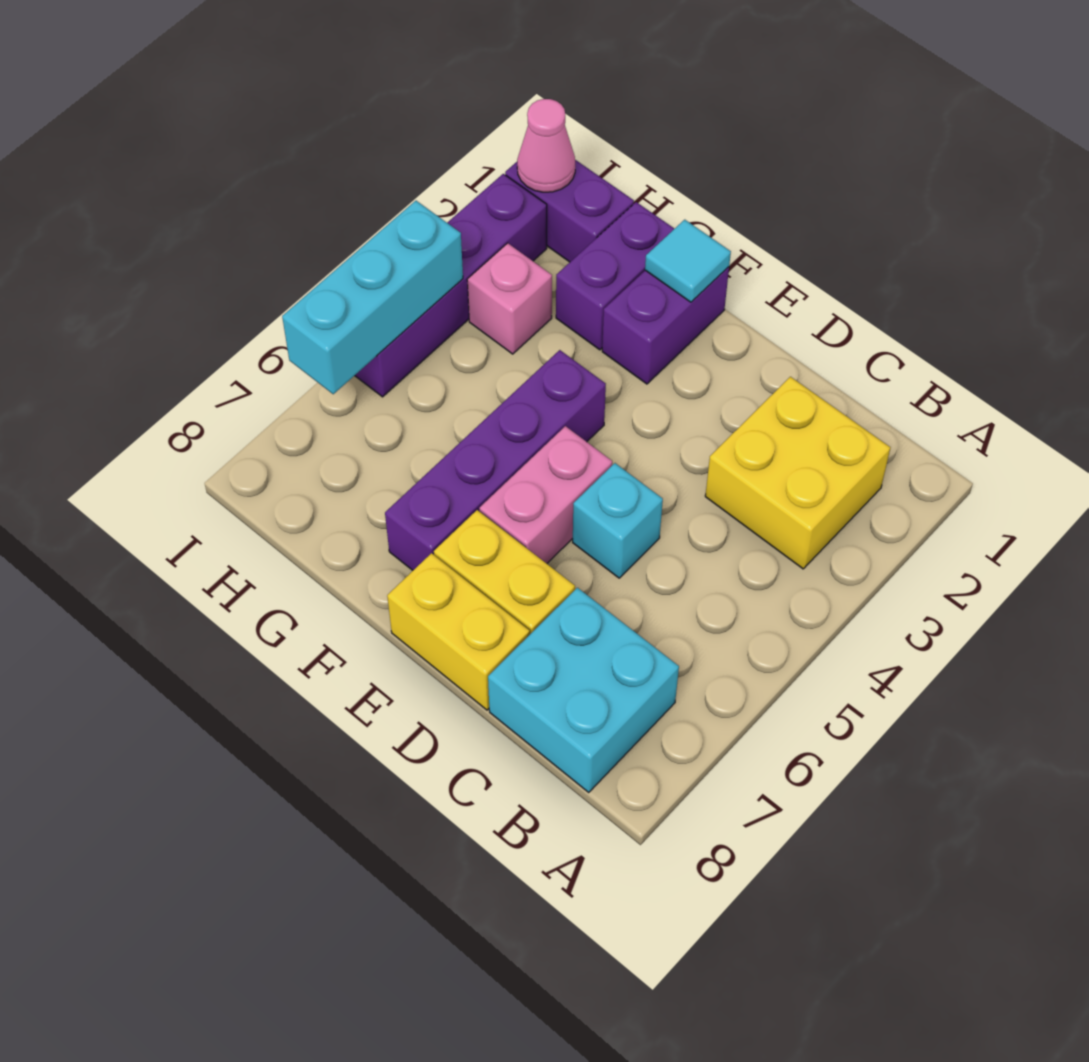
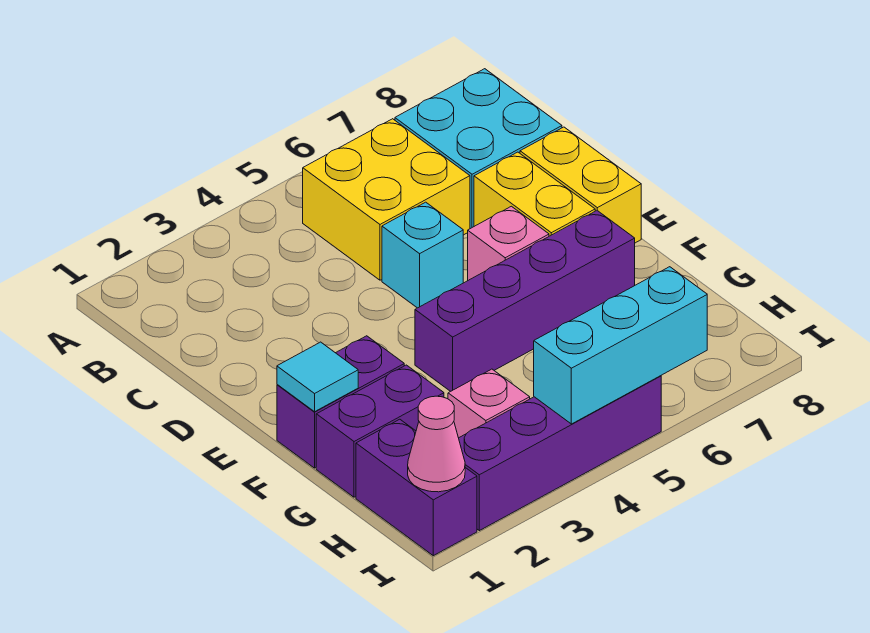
yellow 2x2 brick [705,377,890,569] -> yellow 2x2 brick moved to [303,119,470,280]
pink 1x2 brick [479,426,612,564] -> pink 1x1 brick [468,206,549,280]

